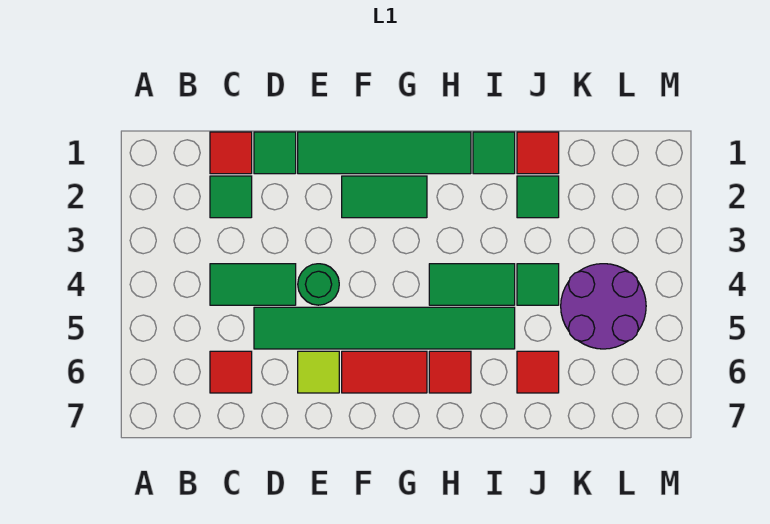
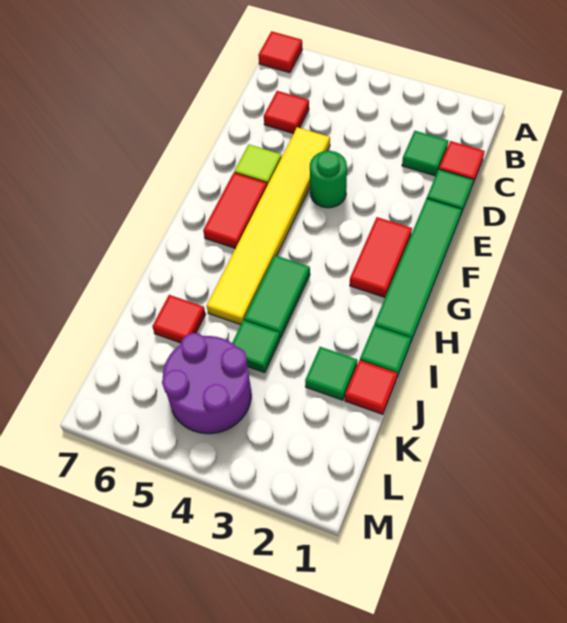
green 1x2 tile [210,264,296,305] -> none
green 1x6 tile [254,307,515,349] -> yellow 1x6 tile [207,127,330,325]
green 1x2 tile [342,176,427,218] -> red 1x2 tile [350,217,412,297]
red 1x1 tile [429,351,471,393] -> red 1x1 tile moved to [258,31,302,73]

